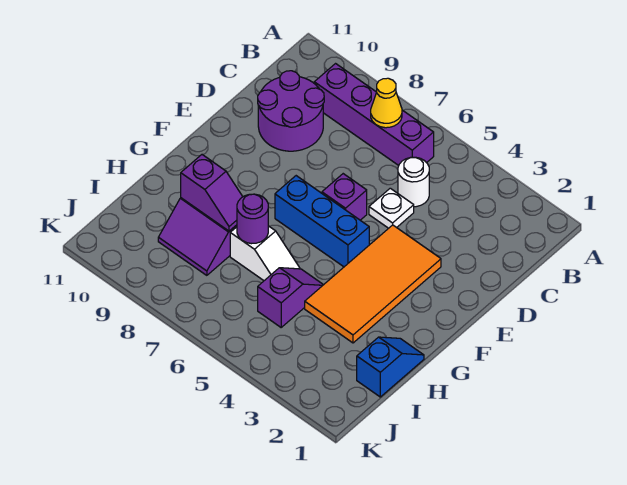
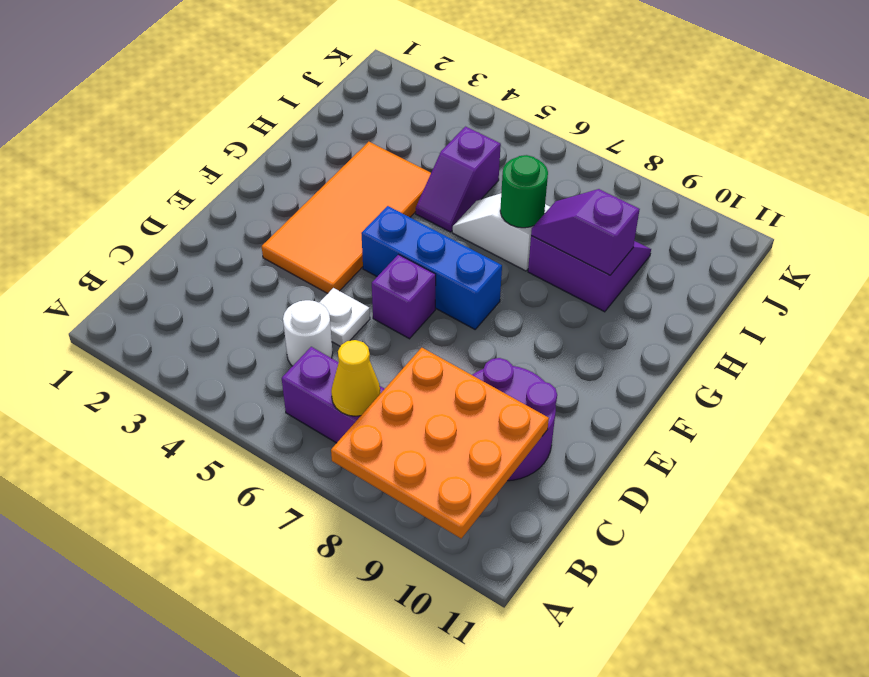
none -> orange 3x3 plate [331,348,549,538]
blue 1x2 slope [357,337,424,397] -> none
purple 1x1 round brick [237,194,268,244] -> green 1x1 round brick [500,155,548,228]

